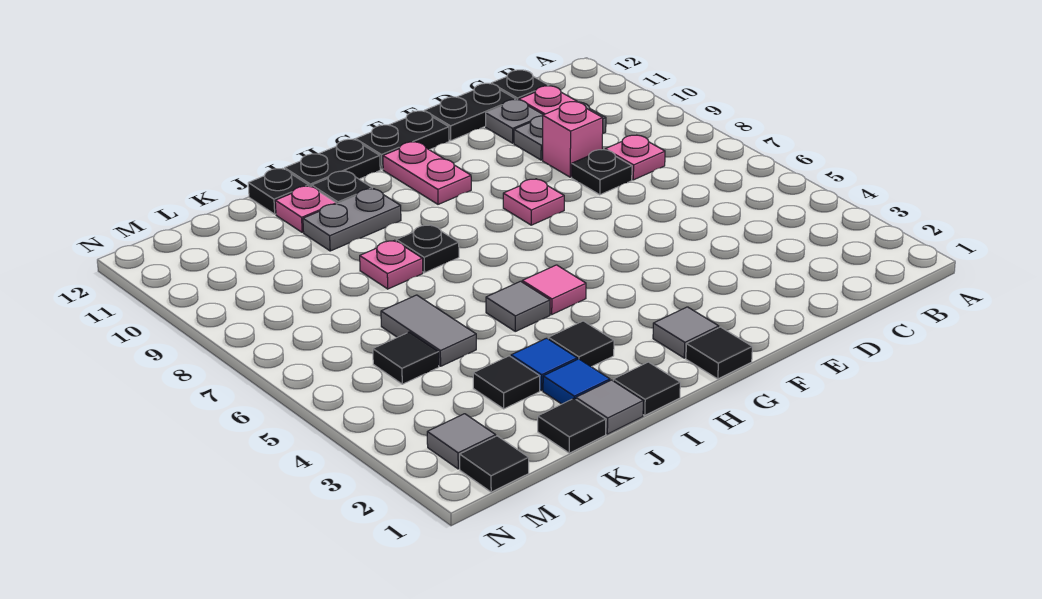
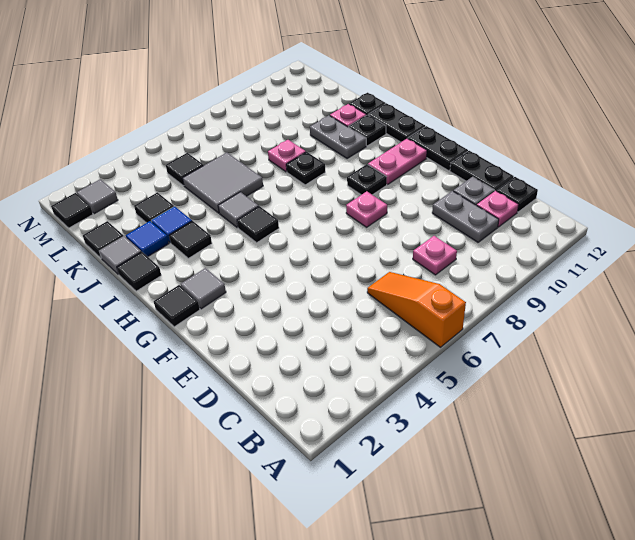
none -> orange 1x3 slope [367,272,466,347]
black 1x1 plate [572,150,632,195] -> black 1x1 plate moved to [347,164,387,195]
pink 1x1 brick [543,102,603,177] -> none
pink 1x1 tile [522,265,586,314] -> black 1x1 tile [237,206,279,243]
grey 1x2 tile [381,295,476,366] -> grey 2x2 tile [183,153,263,213]

